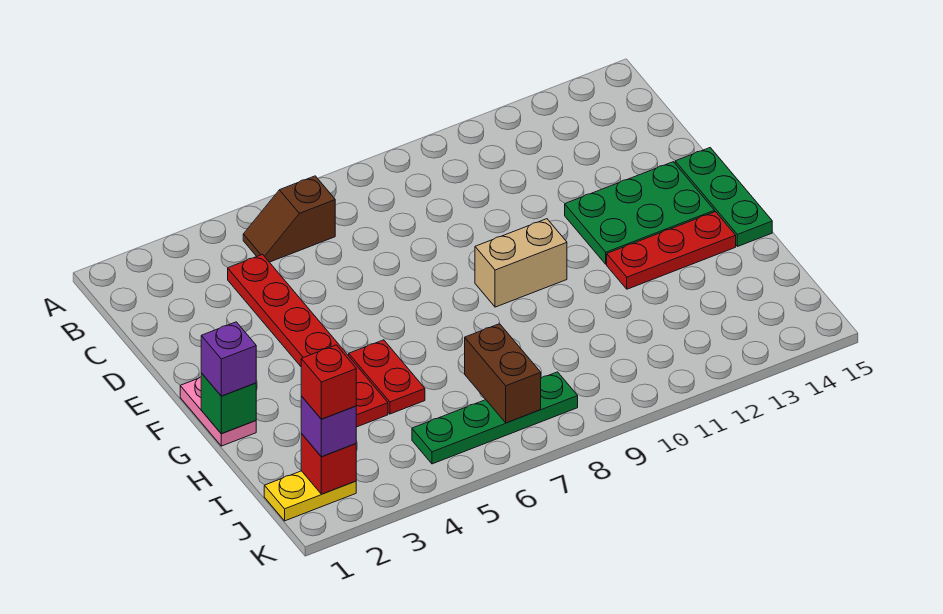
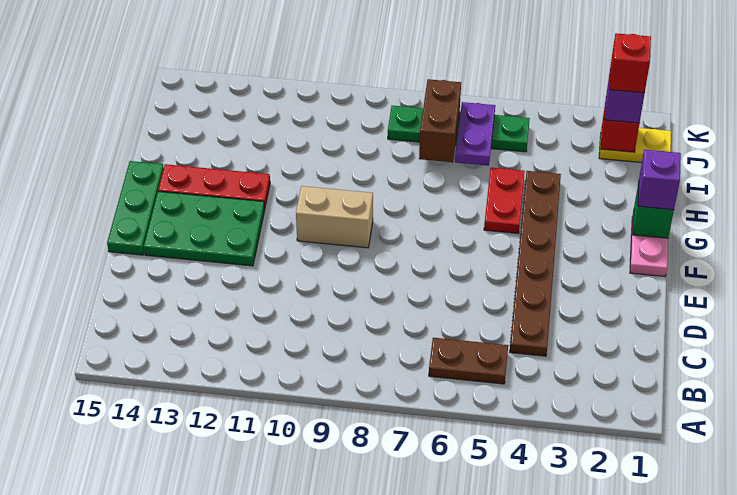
brown 1x2 slope [243,176,335,262] -> brown 1x2 plate [429,338,508,384]
red 1x6 plate [228,254,388,427] -> brown 1x6 plate [510,171,561,356]
none -> purple 1x2 plate [455,102,495,166]

